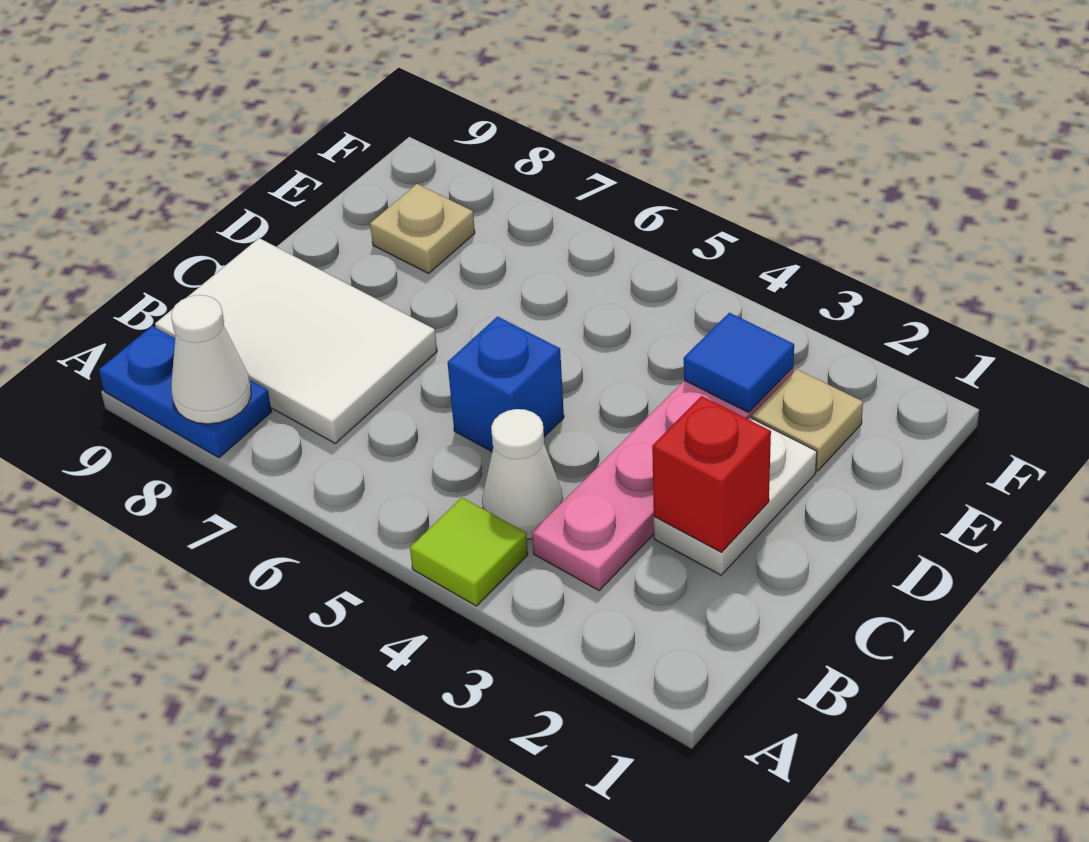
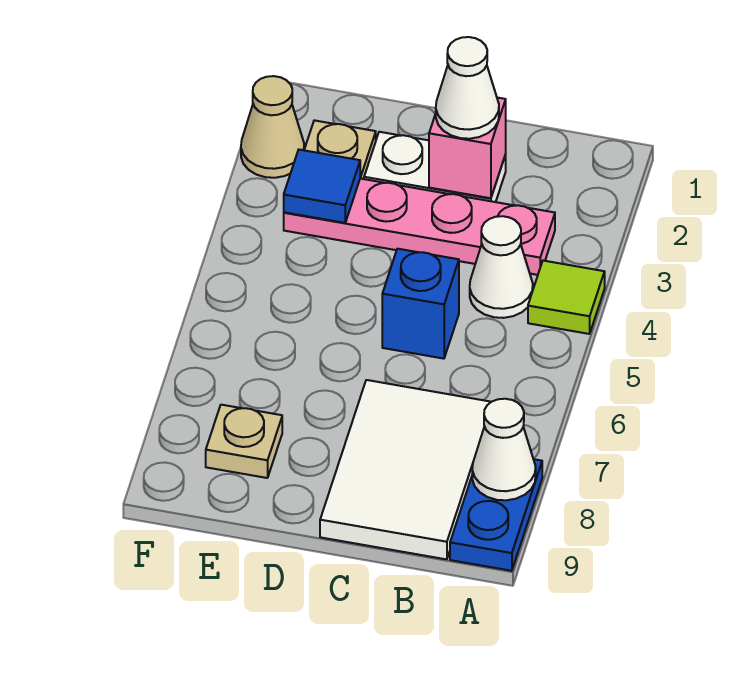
red 1x1 brick [652,396,771,552] -> pink 1x1 brick [429,98,506,198]
none -> white 1x1 cone [436,37,499,139]
none -> tan 1x1 cone [241,76,304,178]

